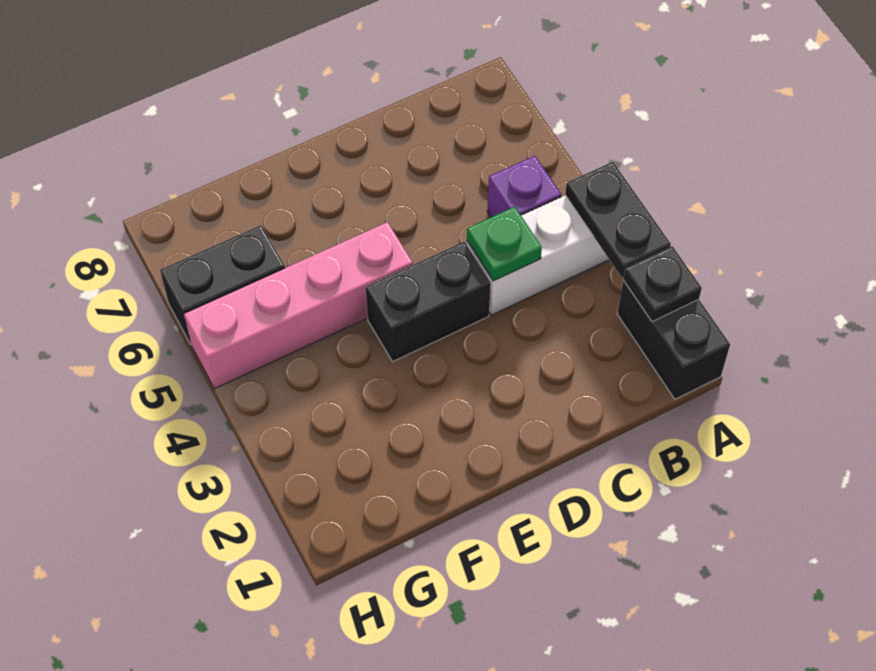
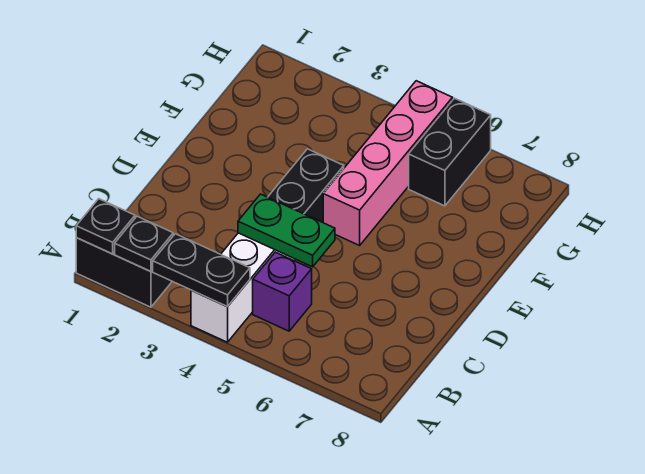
none -> black 1x1 plate [76,199,135,254]
green 1x1 plate [467,207,542,281] -> green 1x2 plate [238,194,335,267]

